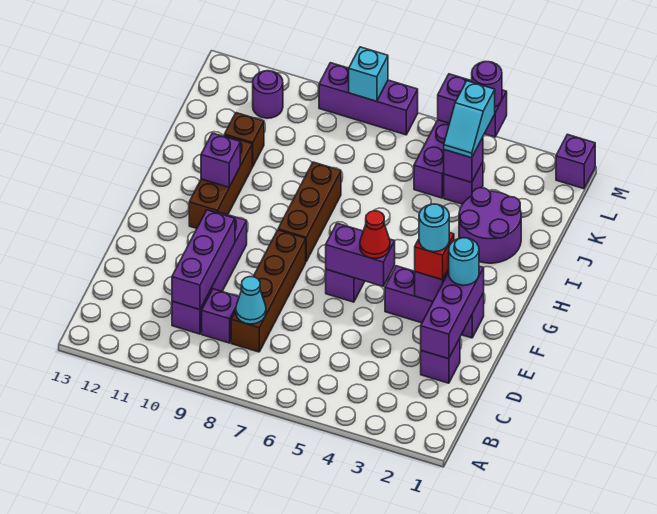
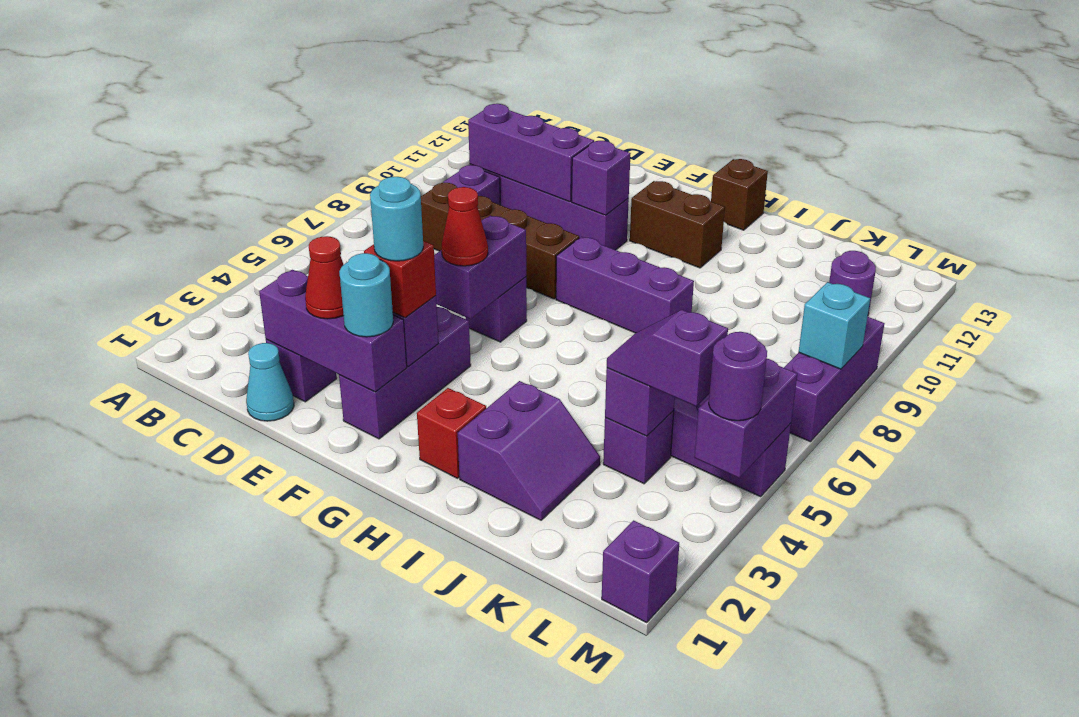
cyan 1x1 cone [236,277,266,324] -> cyan 1x1 cone moved to [246,343,294,421]
none -> red 1x1 cone [305,236,344,319]
brown 1x3 brick [278,162,341,261] -> purple 1x3 brick [556,237,694,333]
brown 1x3 brick [189,135,252,228] -> brown 1x2 brick [630,181,725,268]
none -> red 1x1 brick [417,388,486,478]
purple 1x1 brick [201,133,240,187] -> purple 1x1 brick moved to [572,141,631,215]
purple 2x2 round brick [459,188,521,263] -> purple 2x2 slope [458,381,600,520]
brown 1x1 brick [225,113,264,167] -> brown 1x1 brick moved to [711,159,768,230]
cyan 1x2 slope [444,81,495,158] -> purple 1x2 slope [607,310,728,406]

